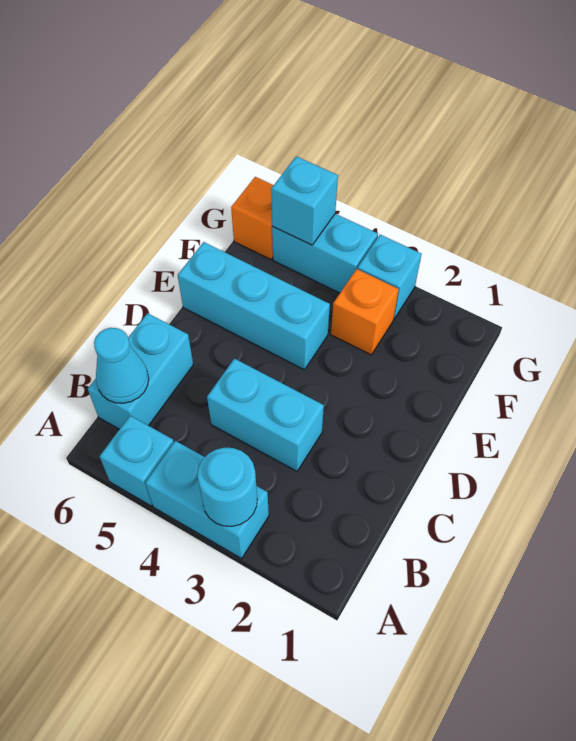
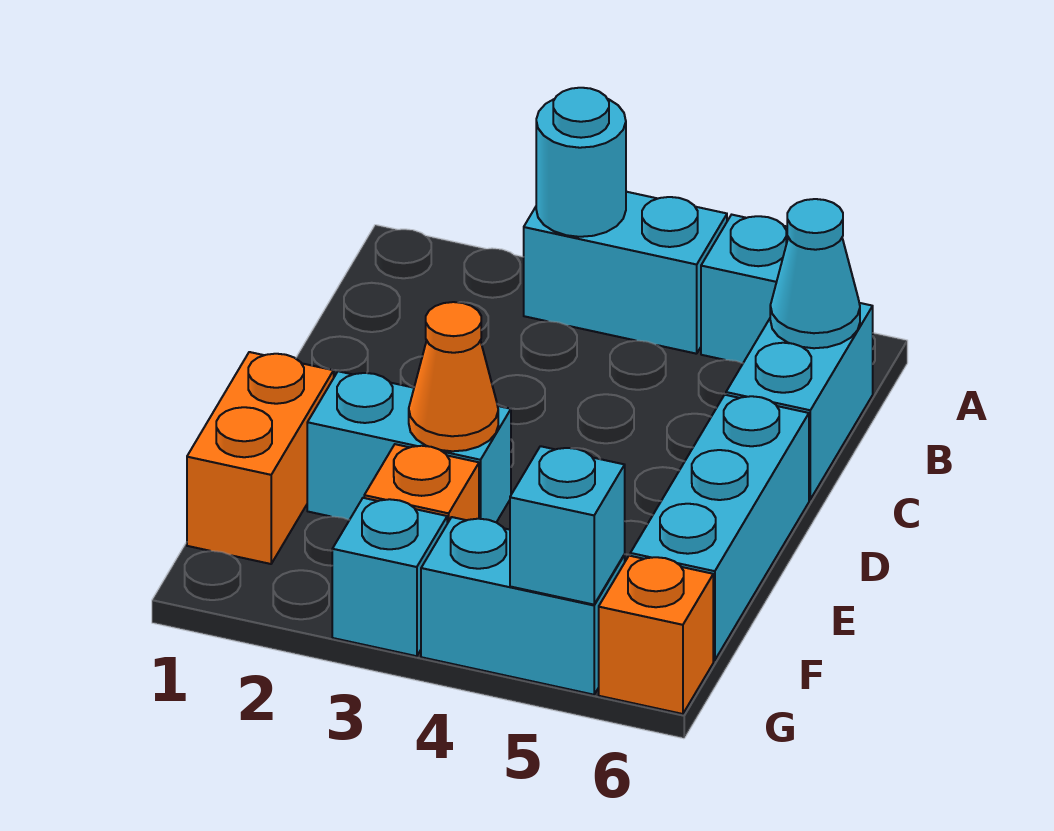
cyan 1x2 brick [207,359,324,471] -> cyan 1x2 brick moved to [307,371,511,522]
none -> orange 1x2 brick [187,352,334,564]
none -> orange 1x1 cone [409,302,498,451]
cyan 1x3 brick [178,242,330,370] -> cyan 1x3 brick turned to [630,395,809,660]

